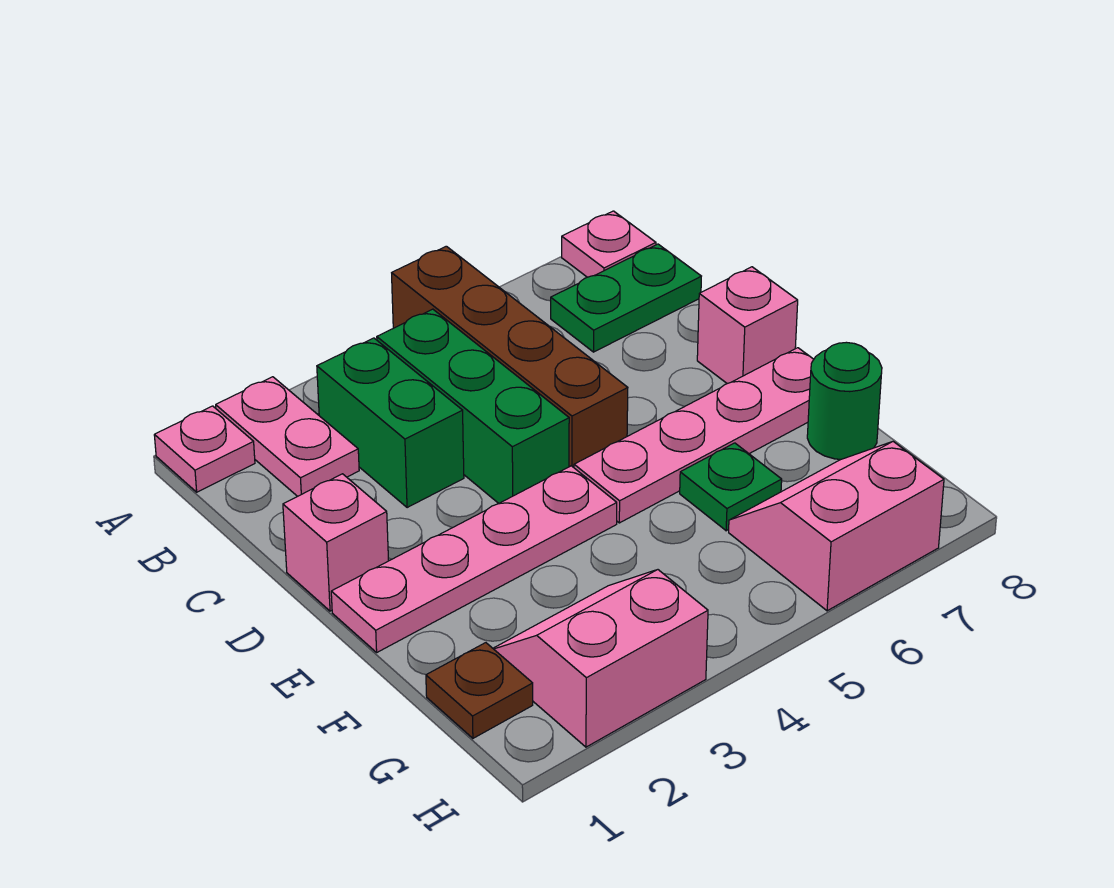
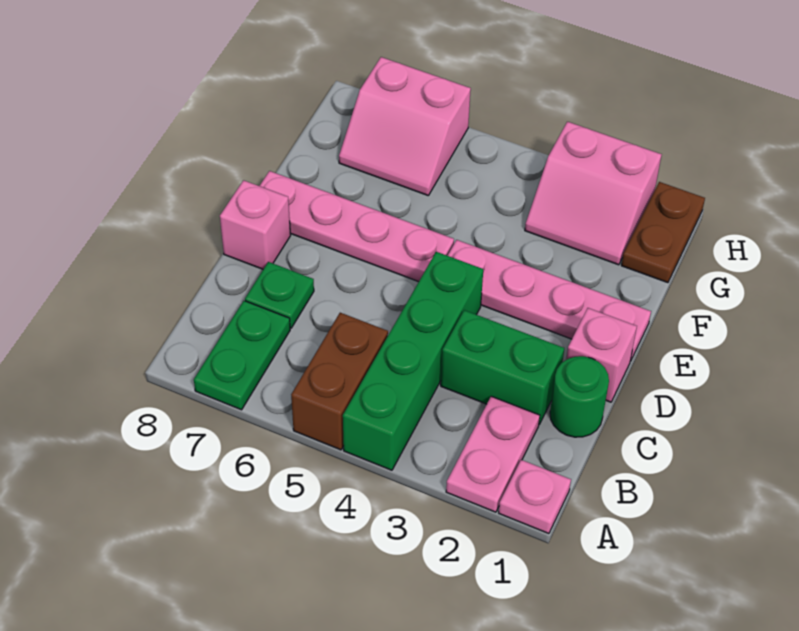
brown 1x4 brick [392,246,628,467] -> brown 1x2 brick [291,313,388,450]
pink 1x1 plate [562,211,656,277] -> none
green 1x2 brick [317,338,464,508] -> green 1x2 brick turned to [441,310,564,424]
green 1x3 brick [377,309,569,503] -> green 1x4 brick [343,252,483,470]
green 1x2 plate [551,244,701,352] -> green 1x2 plate turned to [194,301,290,410]
green 1x1 plate [680,443,782,531] -> green 1x1 plate moved to [245,262,314,328]
green 1x1 round brick [807,342,882,459] -> green 1x1 round brick moved to [550,356,609,437]
brown 1x1 plate [426,643,533,738] -> brown 1x2 plate [621,182,705,283]

